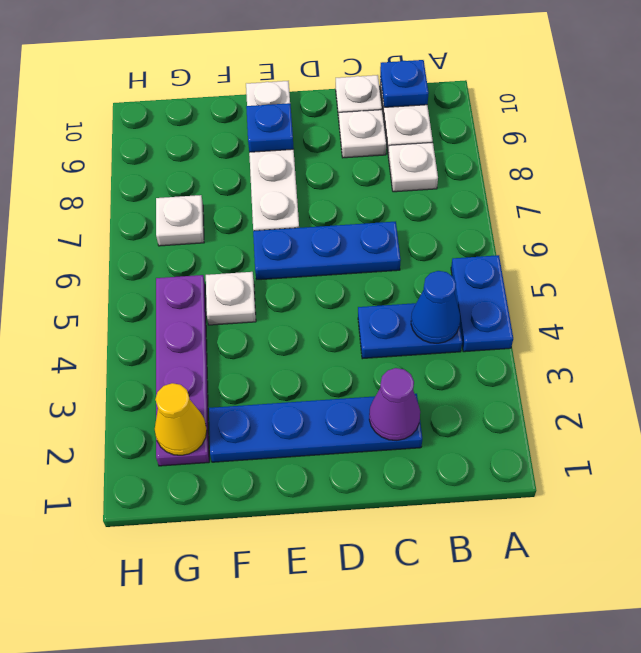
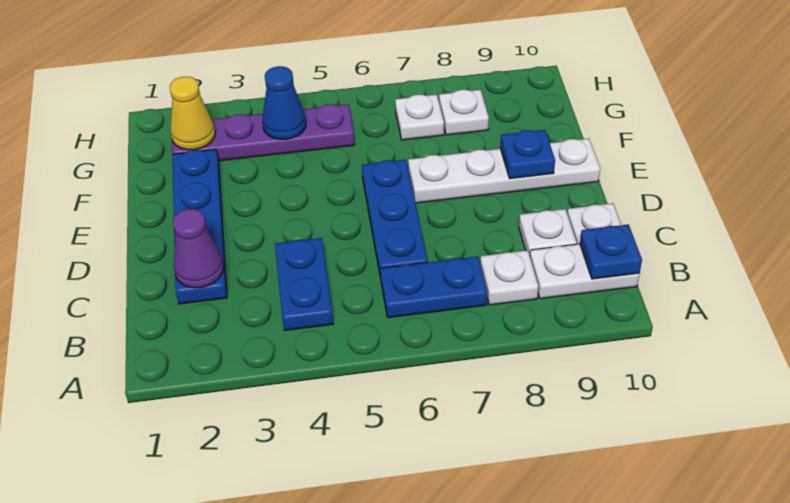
blue 1x2 plate [451,255,513,352] -> blue 1x2 plate moved to [380,256,487,318]
blue 1x1 cone [411,271,460,343] -> blue 1x1 cone moved to [262,66,306,139]
white 1x1 plate [206,272,256,325] -> white 1x1 plate moved to [439,90,489,135]

